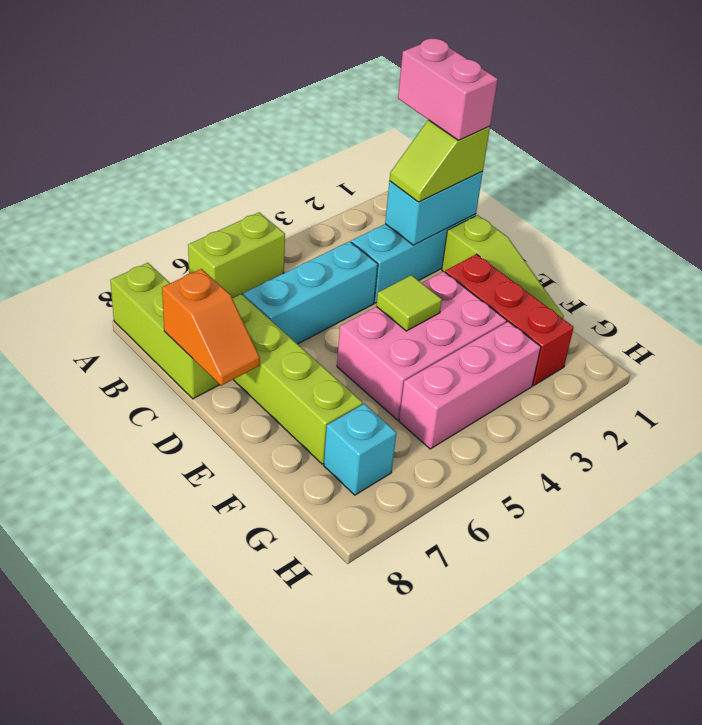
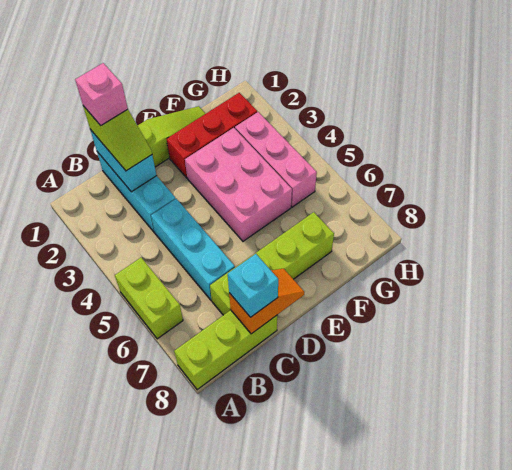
pink 1x2 brick [398,39,498,140] -> pink 1x1 brick [75,63,128,126]
lime 1x1 tile [376,275,442,331] -> none
cyan 1x1 brick [324,404,396,495] -> cyan 1x1 brick moved to [228,254,278,317]

